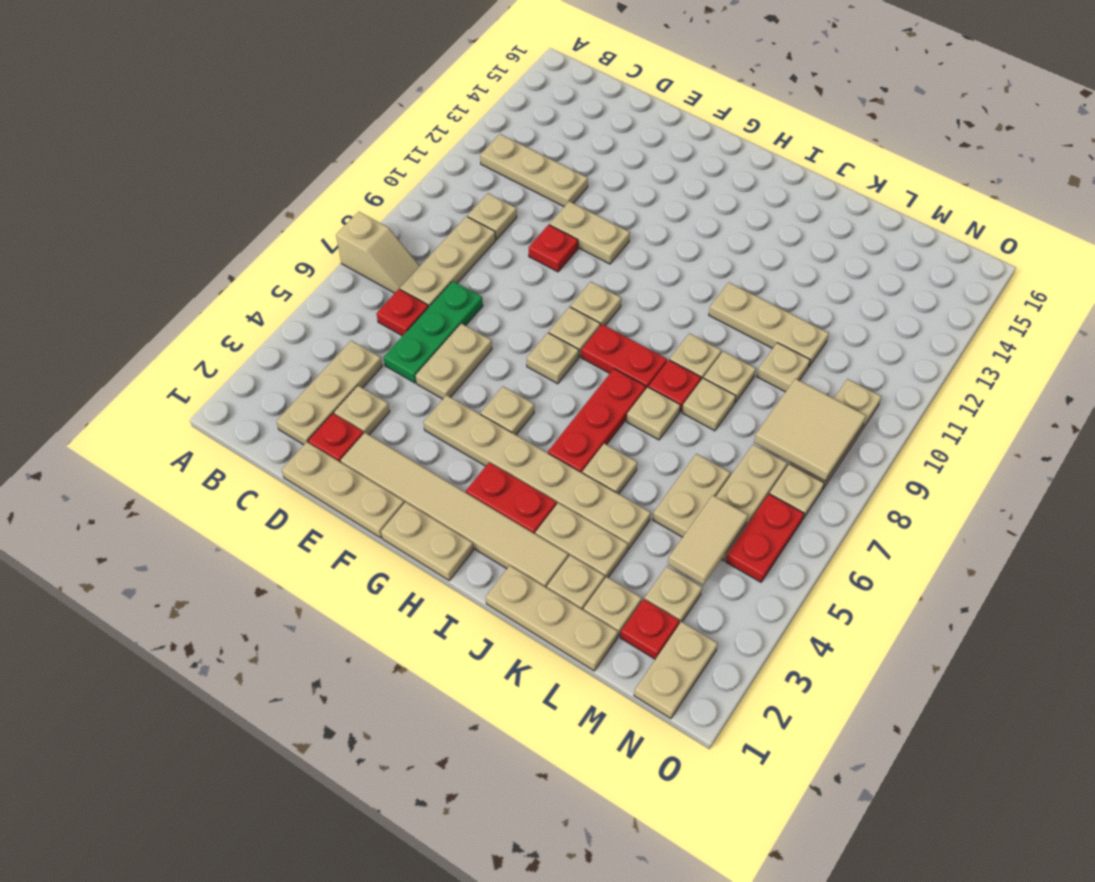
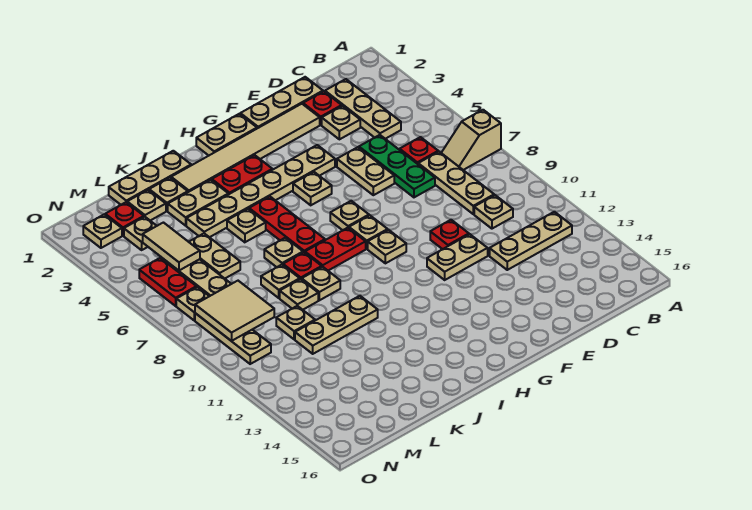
tan 1x2 plate [634,622,718,719] -> tan 1x1 plate [83,215,122,248]

